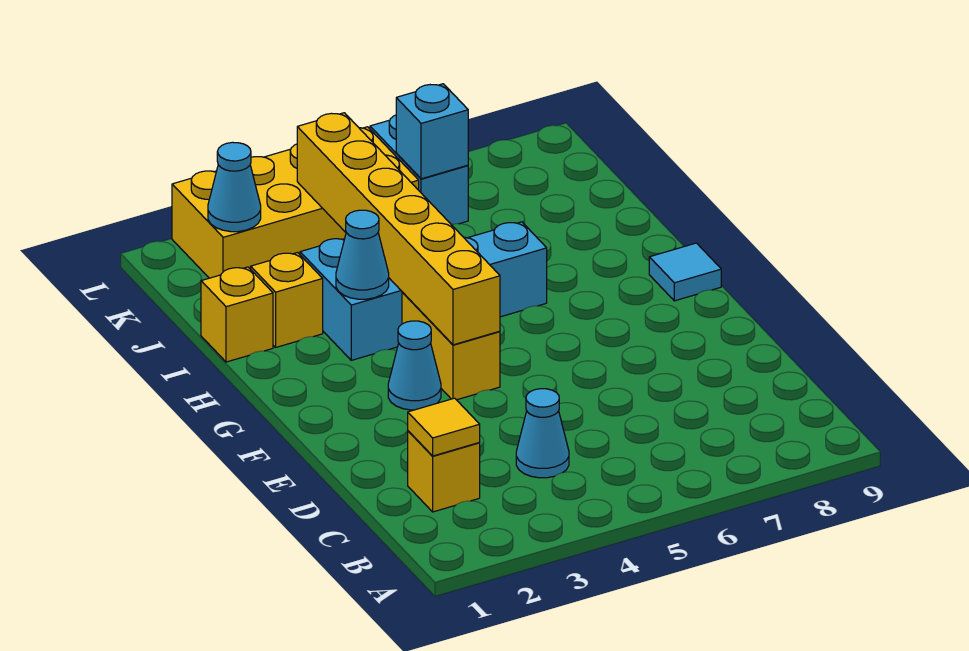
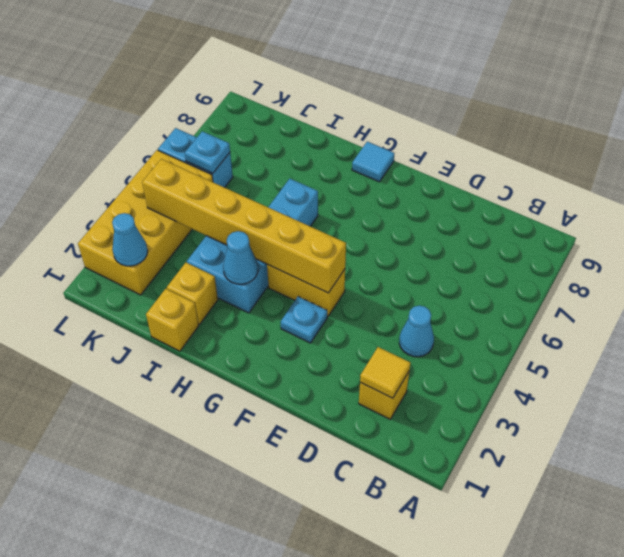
cyan 1x1 cone [388,321,441,410] -> cyan 1x1 plate [281,297,327,343]
cyan 1x1 brick [396,84,468,179] -> cyan 1x1 plate [185,131,230,173]

